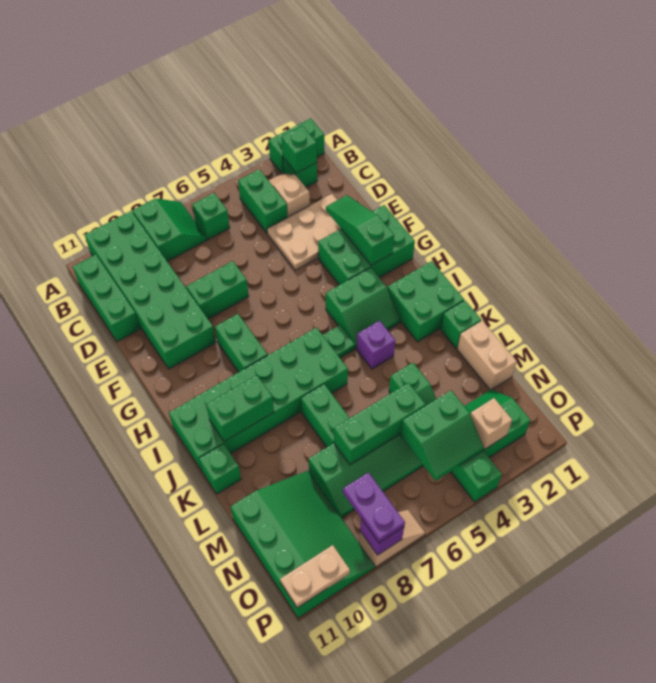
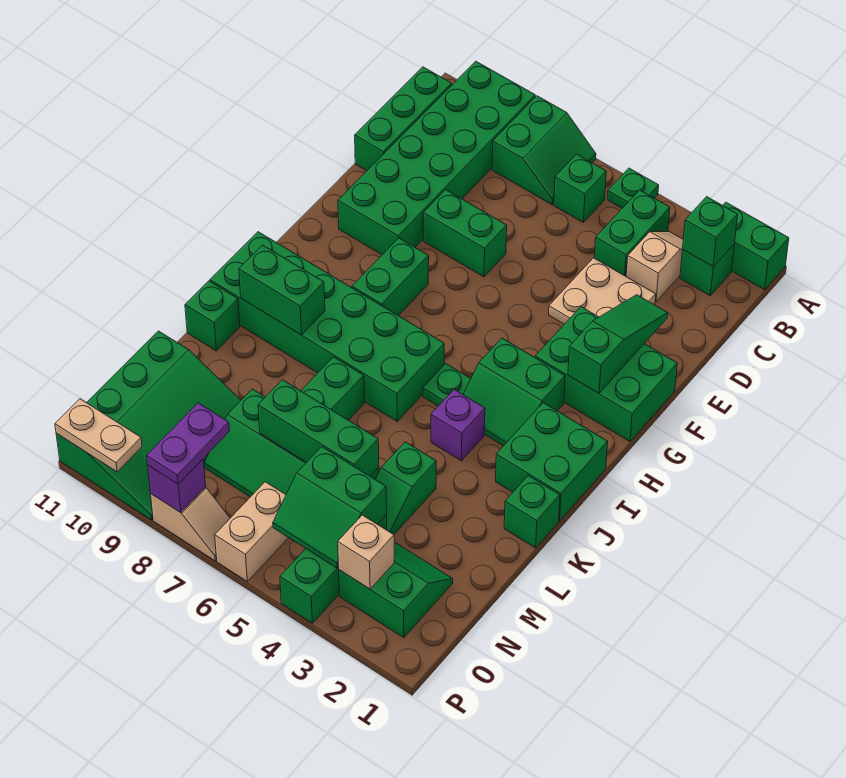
none -> green 1x1 plate [607,168,659,208]
tan 2x3 plate [267,194,341,270] -> tan 2x2 plate [549,258,656,324]
tan 1x2 brick [457,321,517,390] -> tan 1x2 brick moved to [215,482,289,581]

